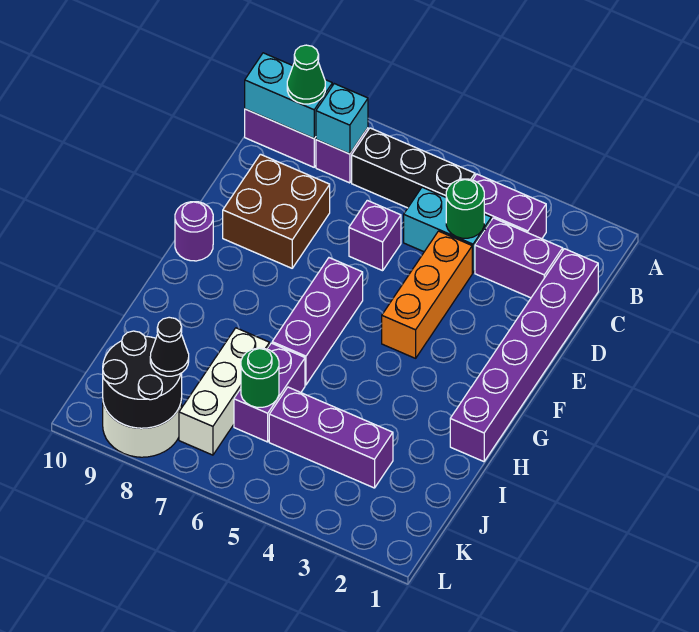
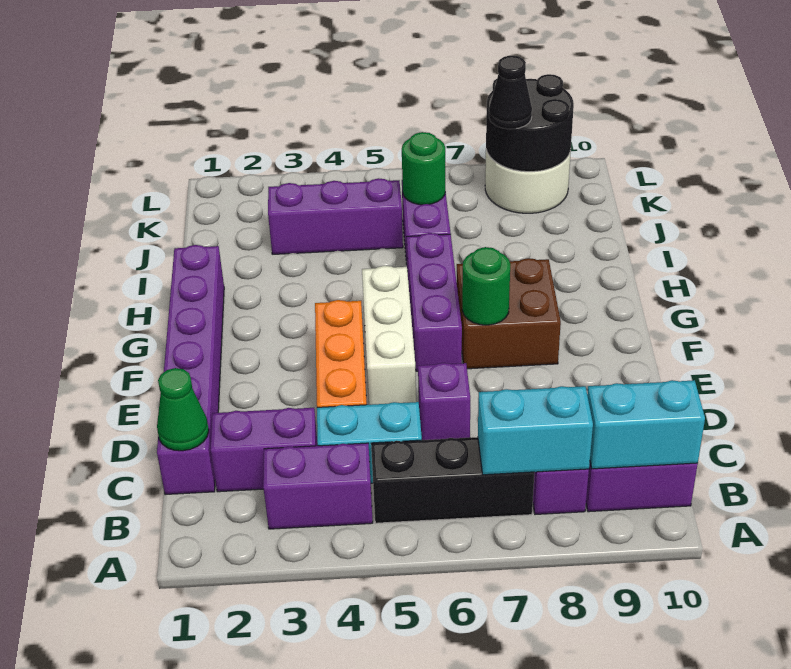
cyan 1x1 brick [316,84,368,154] -> cyan 1x2 brick [478,386,593,475]
green 1x1 cone [287,45,325,104] -> green 1x1 cone moved to [157,368,209,451]
green 1x1 round brick [446,179,484,238] -> green 1x1 round brick moved to [462,247,510,325]
brown 2x2 brick [223,154,330,268] -> brown 2x2 brick moved to [457,258,561,369]
purple 1x1 round brick [175,202,213,261] -> none
white 1x3 brick [179,328,270,455] -> white 1x3 brick moved to [362,266,416,405]

